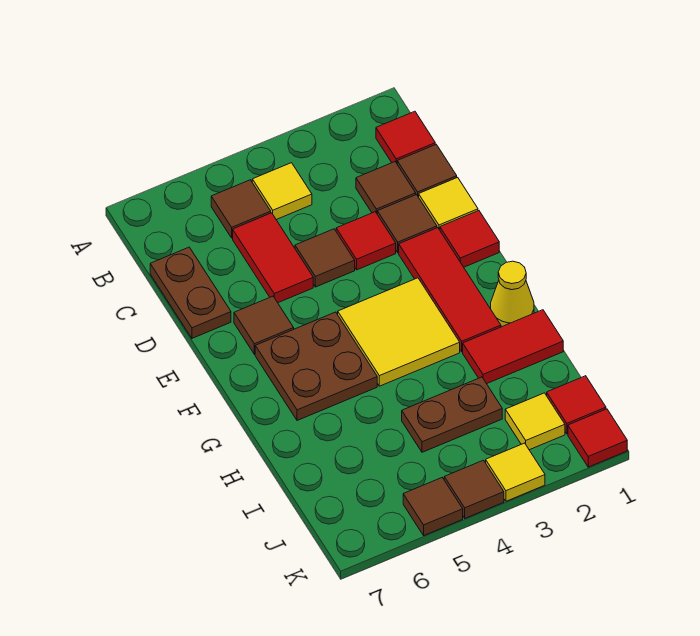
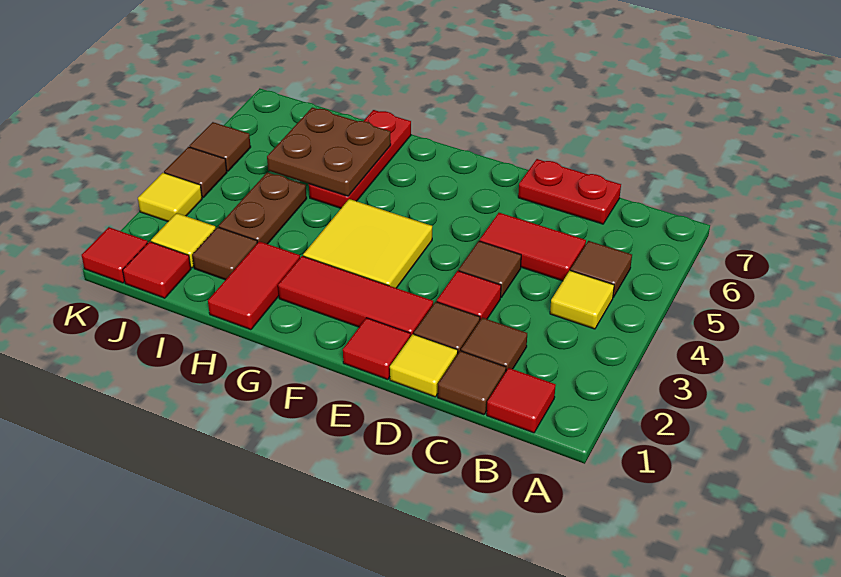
brown 1x2 plate [150,247,231,338] -> red 1x2 plate [518,159,621,224]
brown 1x1 tile [234,296,294,354] -> brown 1x1 tile moved to [192,227,257,280]
brown 2x2 plate [255,312,377,420] -> brown 2x2 plate moved to [267,108,391,196]
yellow 1x1 cone [491,261,534,326] -> none
none -> red 1x3 plate [309,110,411,208]

